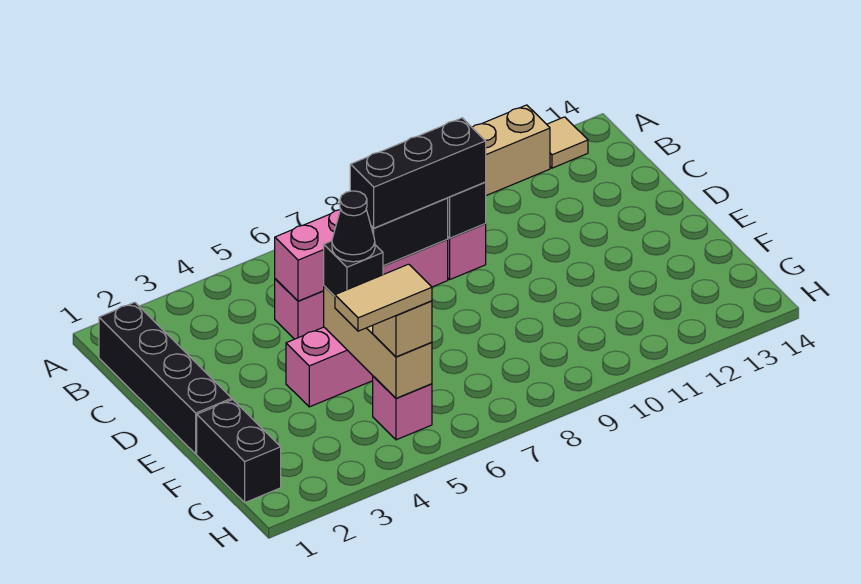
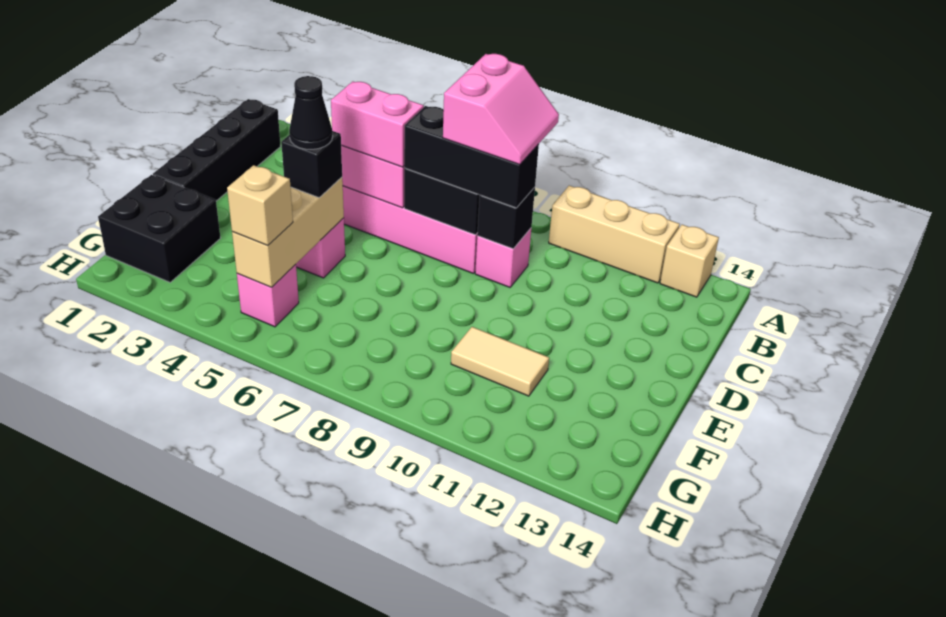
tan 1x1 tile [547,117,588,168] -> tan 1x1 brick [660,225,719,297]
none -> pink 2x2 slope [443,54,559,165]
none -> pink 1x2 brick [331,82,424,167]
black 1x2 brick [197,400,281,503] -> black 2x2 brick [98,175,220,282]
tan 1x2 tile [335,264,432,331] -> tan 1x2 tile moved to [451,327,549,396]

